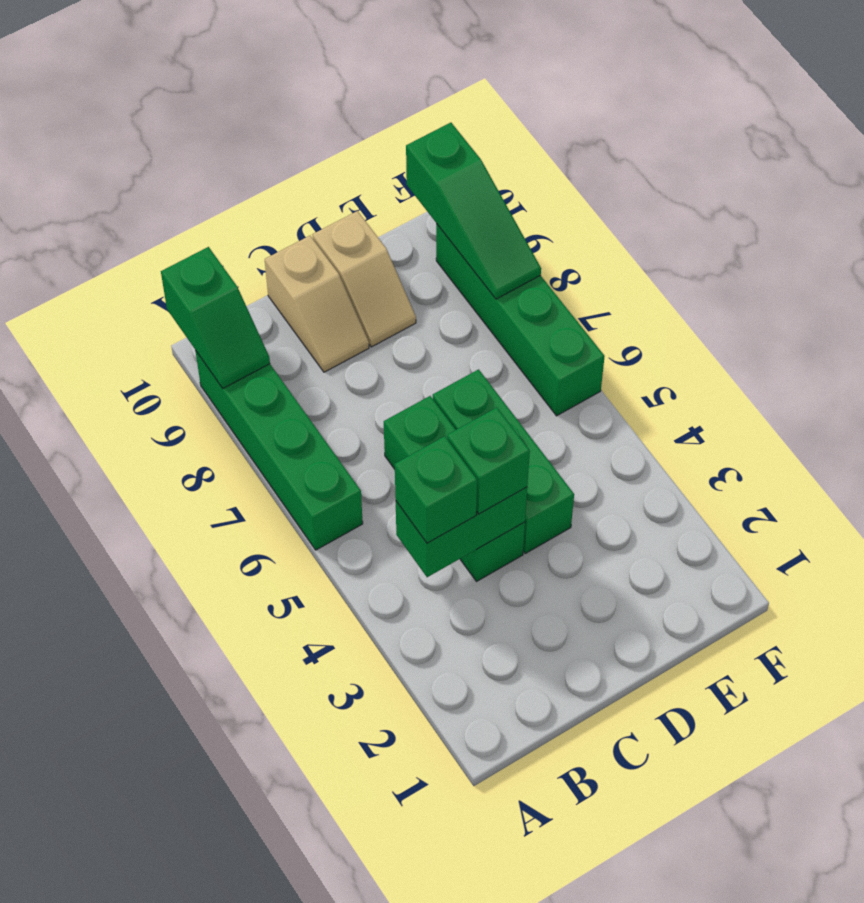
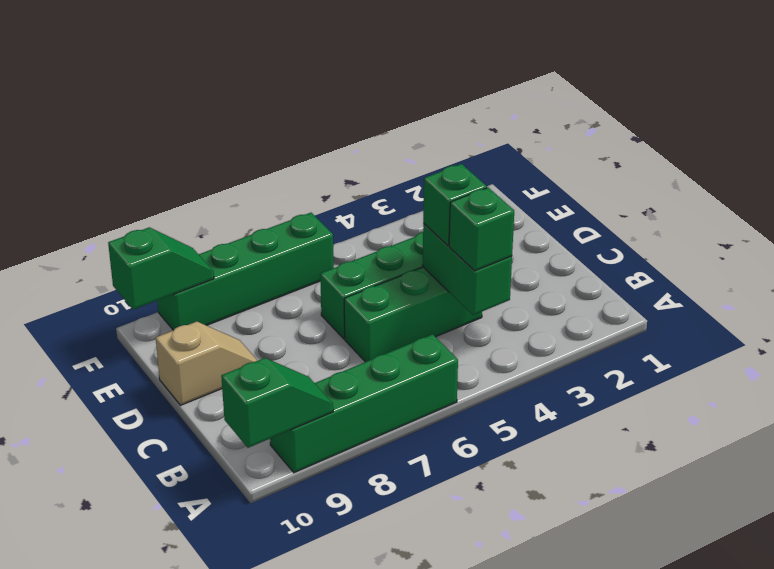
tan 1x2 slope [265,236,369,372] -> none
green 1x3 slope [406,123,541,299] -> green 1x2 slope [108,227,214,310]

